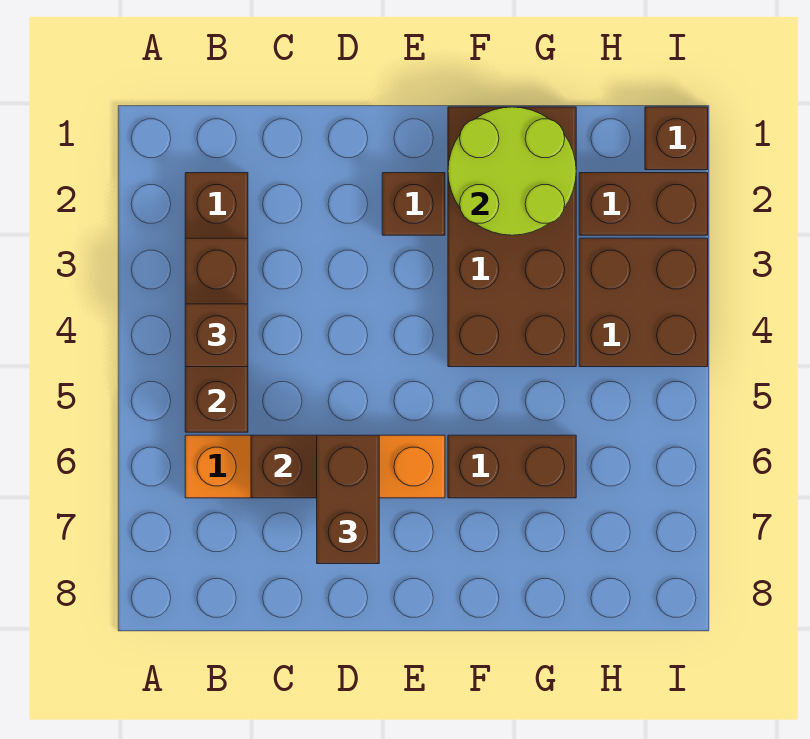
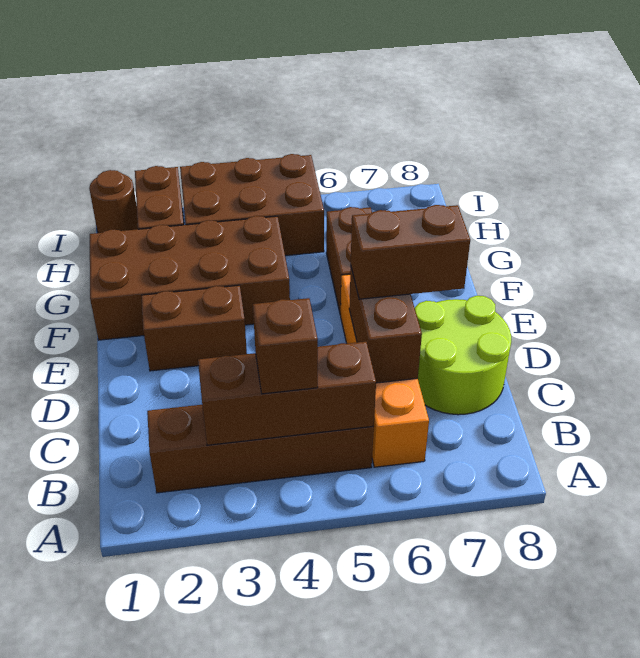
brown 1x1 brick [382,173,445,235] -> brown 1x2 brick [141,285,247,371]
lime 2x2 round brick [448,107,576,235] -> lime 2x2 round brick moved to [415,296,511,415]
brown 2x2 brick [579,238,708,367] -> brown 2x3 brick [180,154,324,256]
brown 1x1 brick [645,107,708,170] -> brown 1x1 round brick [89,170,138,233]

